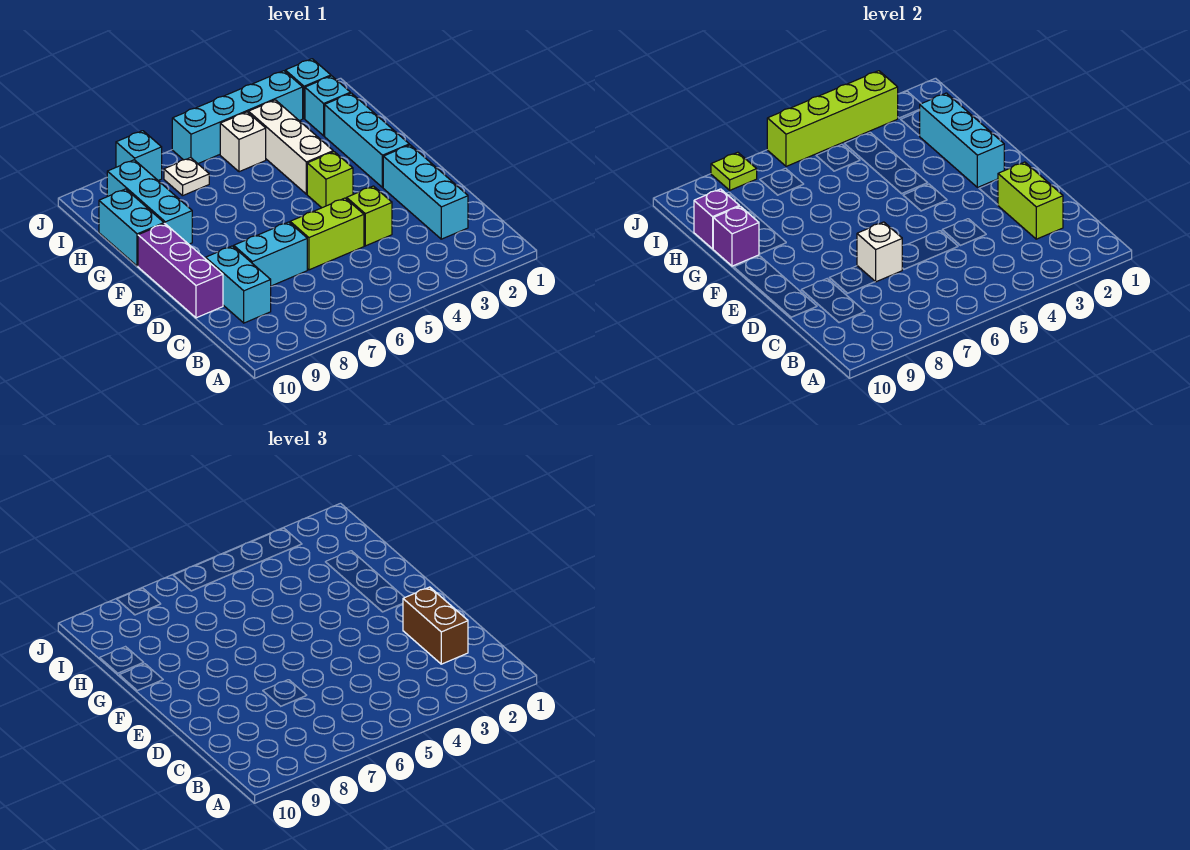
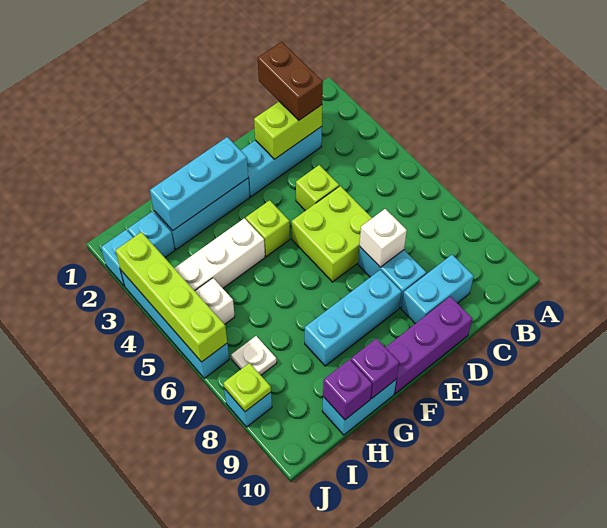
brown 1x2 brick [403,587,468,664] -> brown 1x2 brick turned to [258,42,323,120]
lime 1x2 brick [290,198,364,270] -> lime 2x2 brick [292,186,372,282]
cyan 1x3 brick [107,160,192,244] -> cyan 1x3 brick moved to [305,270,401,366]

